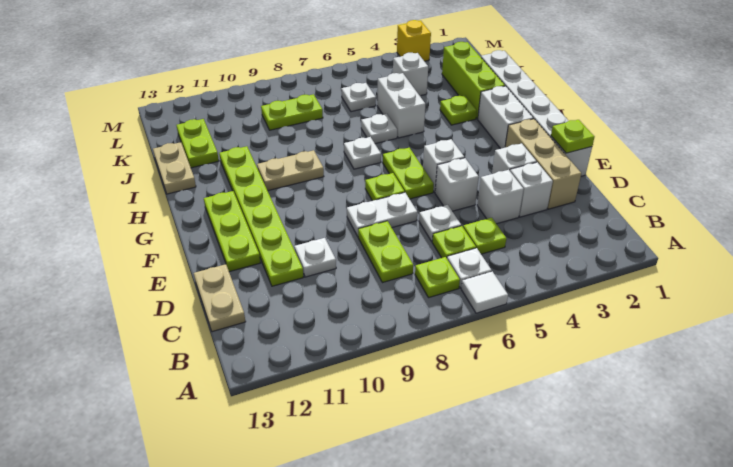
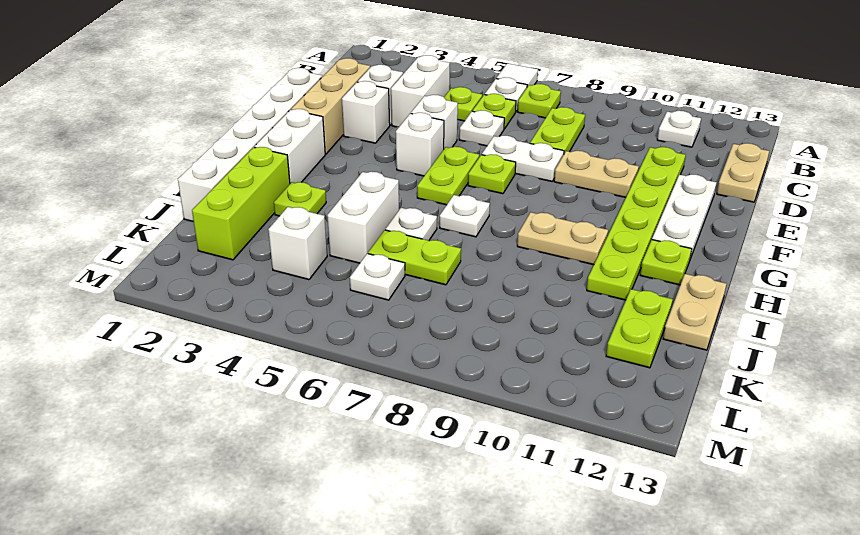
white 1x1 brick [477,170,524,224] -> white 1x2 brick [391,55,450,127]
white 1x1 plate [294,238,336,277] -> white 1x1 plate moved to [657,111,701,147]
lime 1x1 plate [551,120,594,153] -> lime 1x1 plate moved to [640,240,692,285]
none -> tan 1x2 plate [554,151,639,197]
lime 1x3 plate [204,191,260,272] -> white 1x3 plate [652,175,717,259]
lime 1x2 plate [261,94,323,130] -> lime 1x2 plate moved to [368,230,461,285]
yellow 1x1 brick [397,20,431,61] -> none

